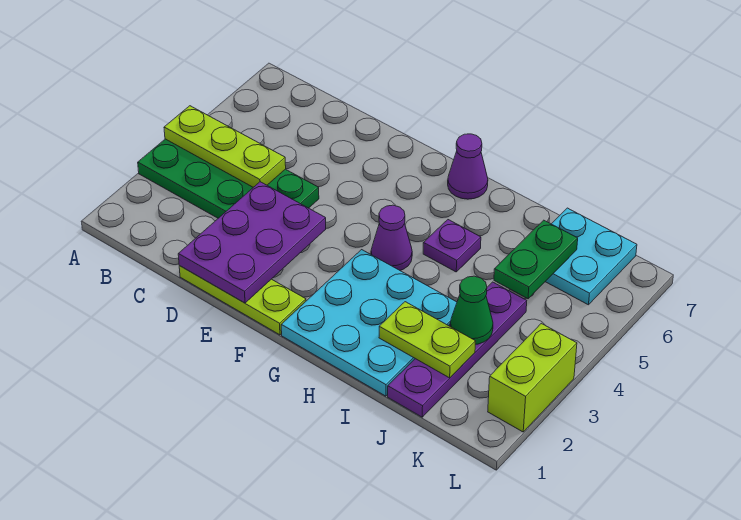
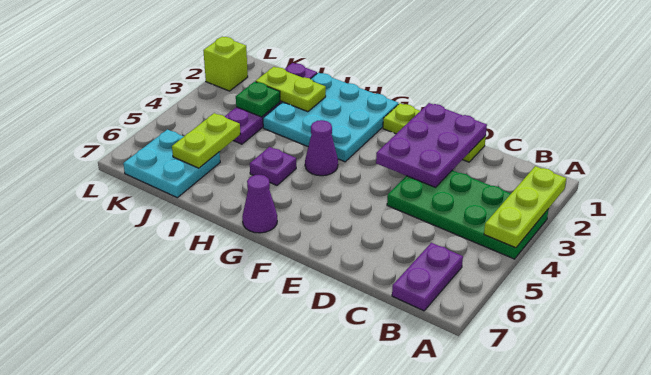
lime 1x3 plate [164,106,286,187] -> lime 1x3 plate turned to [484,166,566,248]
none -> purple 1x2 plate [392,243,463,311]
green 1x1 cone [450,276,493,344] -> green 1x1 plate [236,82,280,117]
green 1x2 plate [494,220,578,299] -> lime 1x2 plate [172,113,240,168]
lime 1x2 brick [488,323,577,432] -> lime 1x1 brick [203,37,248,91]

